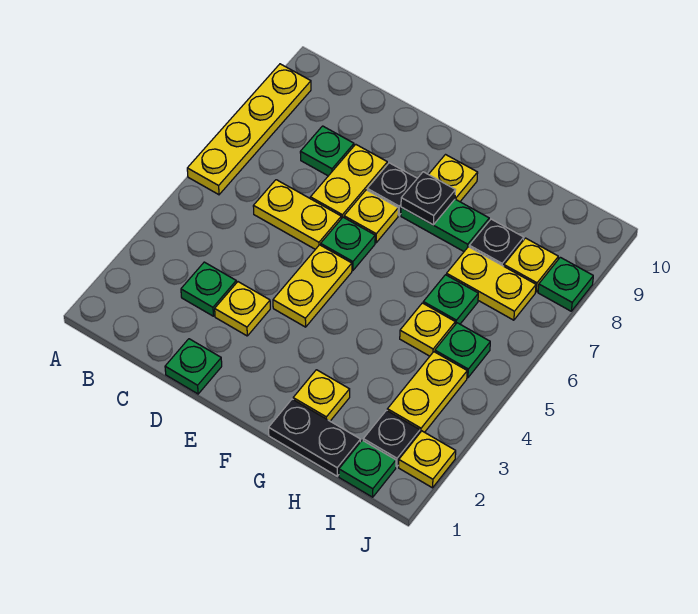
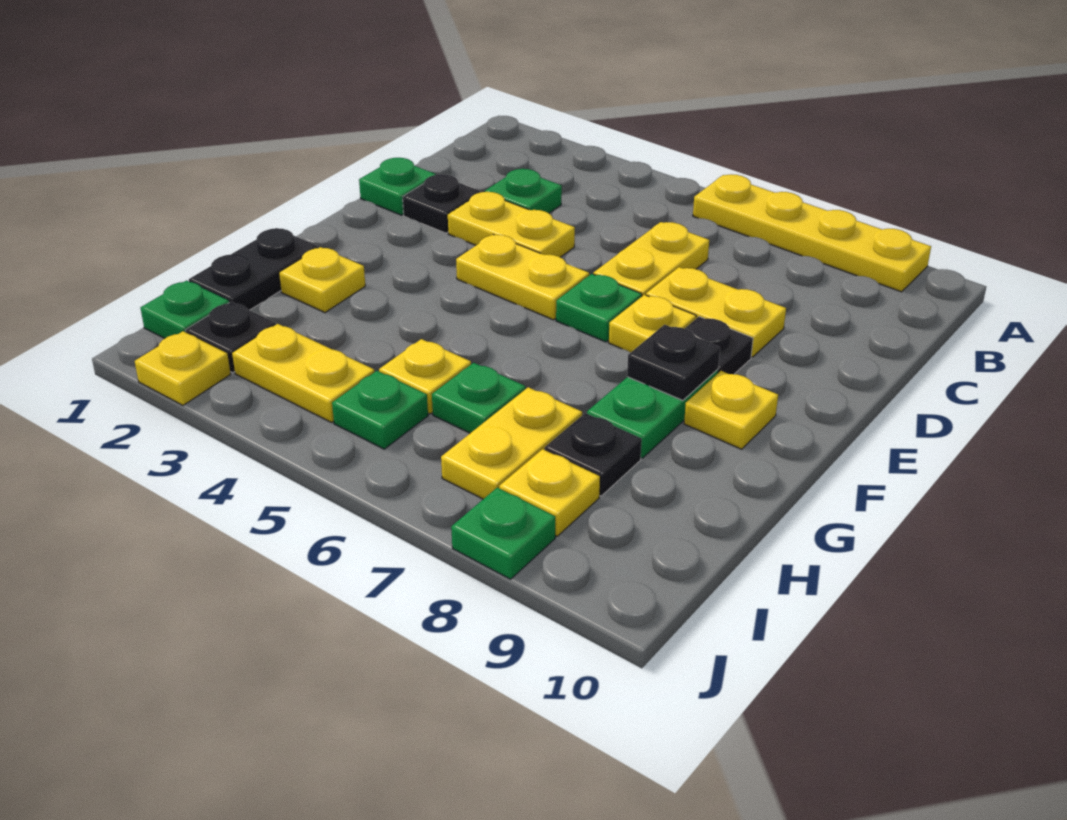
green 1x1 plate [300,126,354,176] -> none
none -> black 1x1 plate [403,174,481,233]
yellow 1x1 plate [215,282,270,336] -> yellow 1x2 plate [448,192,575,257]

